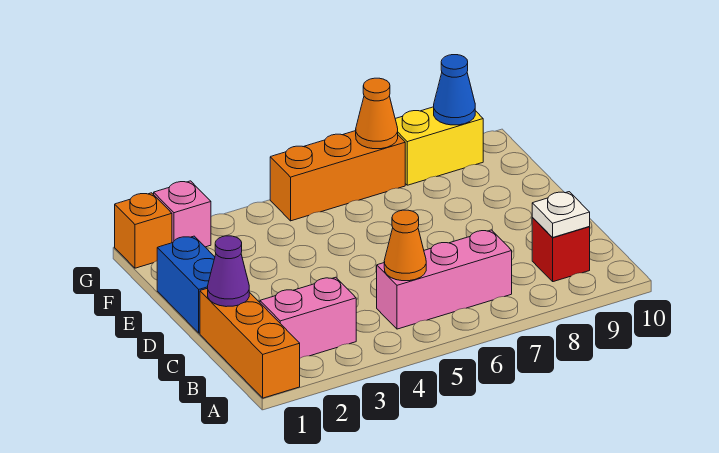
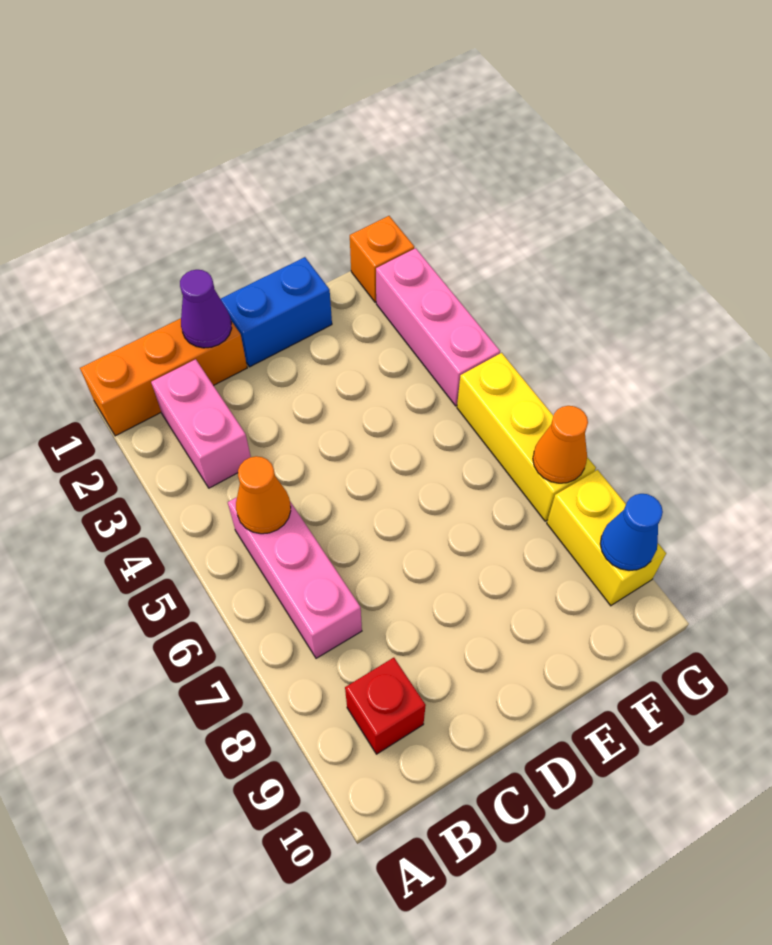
white 1x1 plate [532,192,590,238] -> none
pink 1x1 brick [154,181,211,247] -> pink 1x3 brick [376,248,500,406]
orange 1x3 brick [270,131,405,221] -> yellow 1x3 brick [457,353,596,521]

